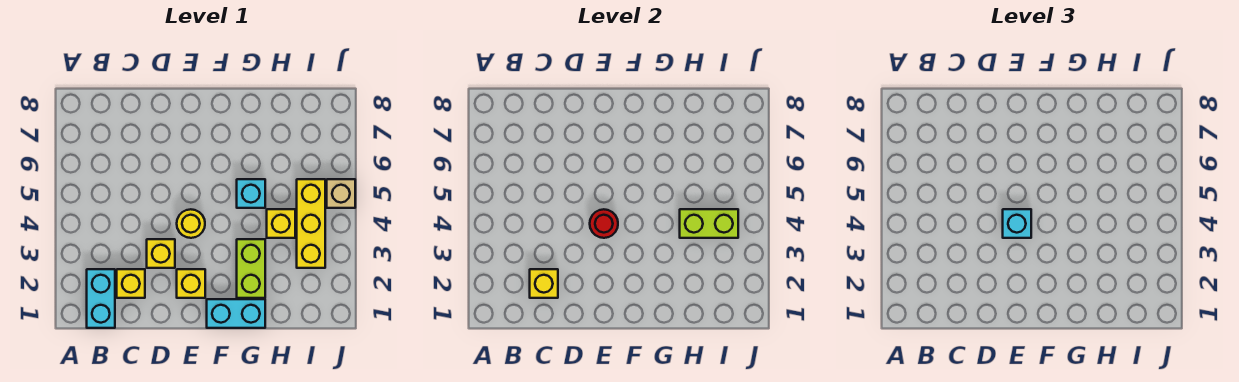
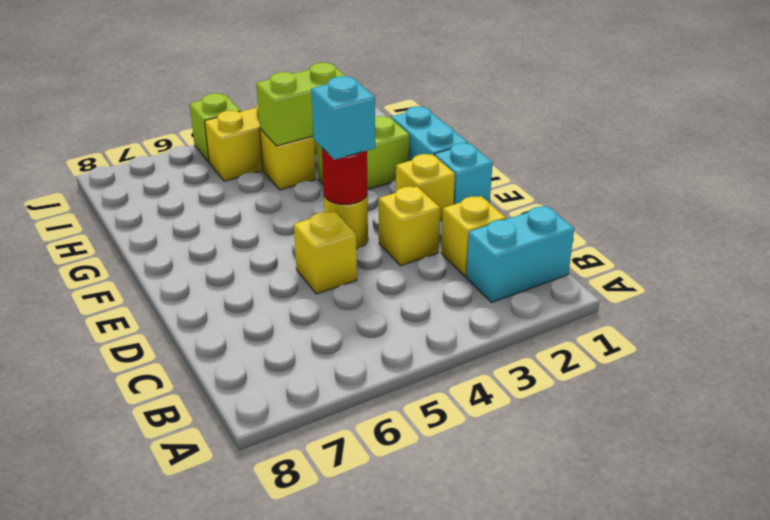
yellow 1x1 brick [530,269,558,298] -> yellow 1x1 brick moved to [294,211,357,294]
cyan 1x1 brick [237,179,265,208] -> cyan 1x1 brick moved to [434,143,493,204]
lime 1x2 brick [680,209,738,238] -> lime 1x2 brick turned to [256,63,345,146]
tan 1x1 brick [327,179,355,208] -> lime 1x1 brick [190,93,241,162]

